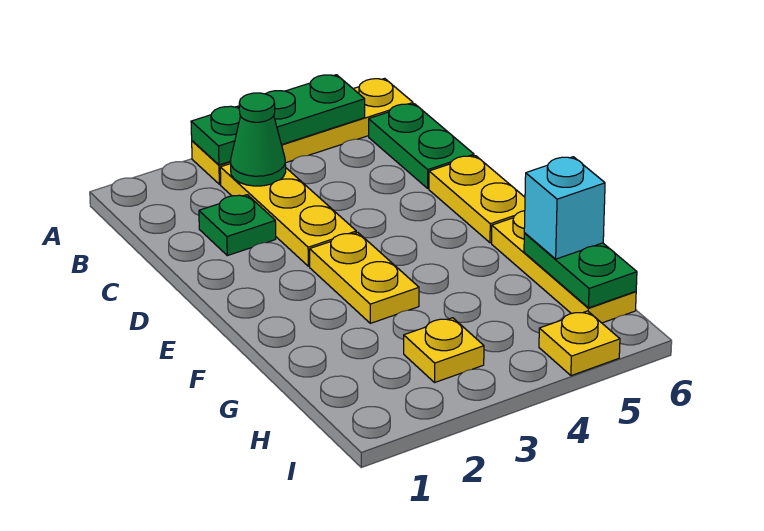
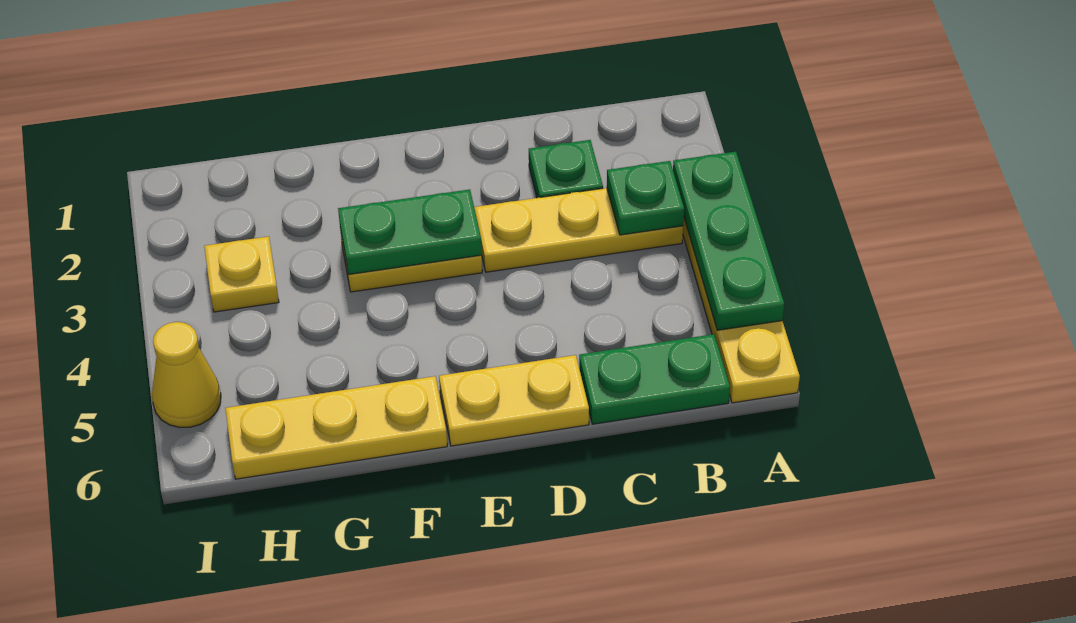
green 1x1 cone [230,93,286,186] -> green 1x1 plate [607,161,684,235]
green 1x2 plate [524,233,637,308] -> green 1x2 plate moved to [338,189,482,275]
cyan 1x1 brick [524,157,605,259] -> none
yellow 1x1 plate [539,311,620,376] -> yellow 1x1 cone [152,322,221,427]

